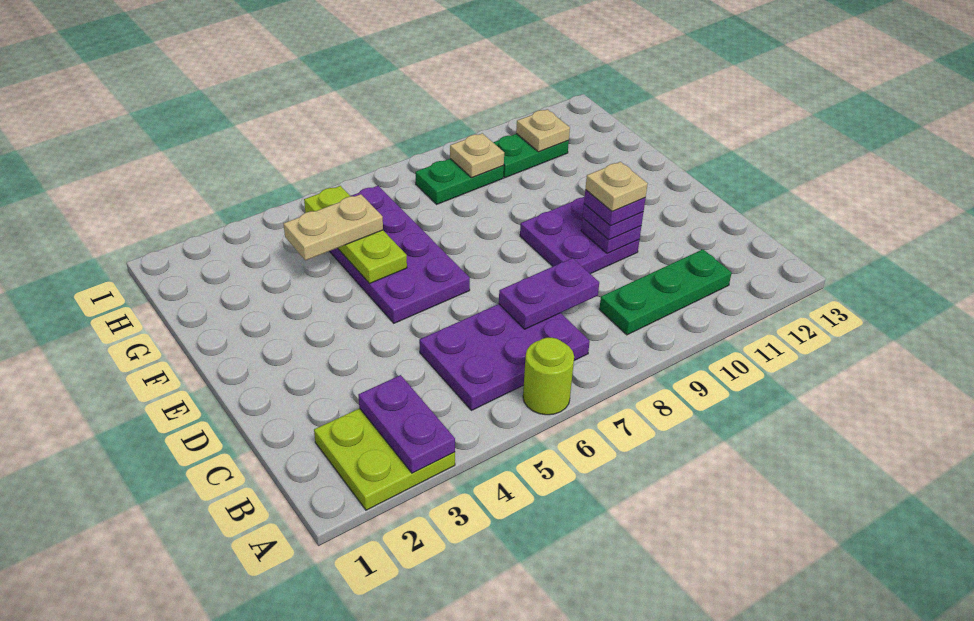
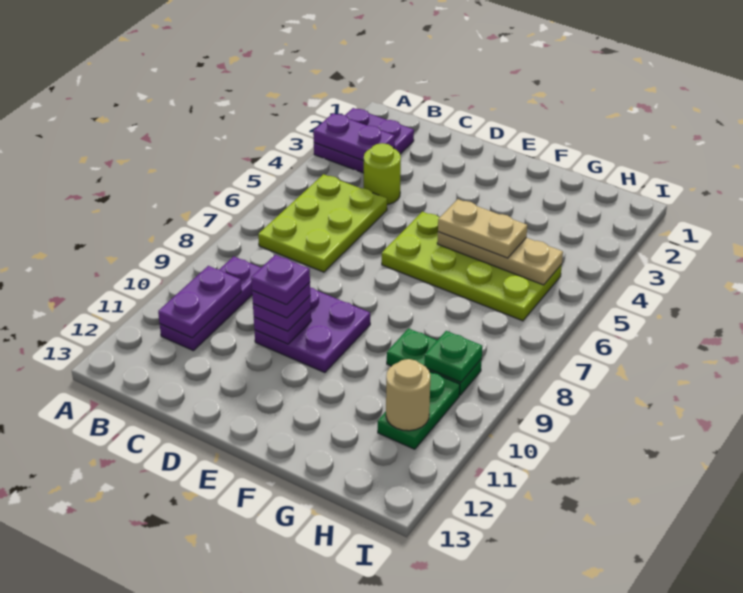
lime 2x2 plate [314,408,455,510] -> purple 2x2 plate [314,108,414,173]
lime 1x1 round brick [523,338,574,415] -> lime 1x1 round brick moved to [364,143,401,205]
purple 2x3 plate [419,304,590,410] -> lime 2x3 plate [258,174,387,272]
green 1x3 plate [599,249,732,335] -> purple 1x3 plate [160,256,261,351]
purple 1x2 plate [499,258,599,329] -> purple 1x2 plate moved to [158,266,241,338]
tan 1x1 plate [586,162,648,211] -> purple 1x1 plate [251,255,310,305]
purple 2x4 plate [330,186,470,323] -> lime 2x4 plate [382,212,562,321]
lime 1x3 plate [304,186,407,284] -> tan 1x3 plate [437,232,563,285]
tan 1x2 plate [284,194,383,260] -> tan 1x2 plate turned to [438,199,527,258]
green 1x2 plate [415,159,504,204] -> green 1x2 plate turned to [387,329,482,395]
tan 1x1 plate [450,133,504,178] -> green 1x1 plate [424,331,482,383]
tan 1x1 plate [516,109,570,152] -> tan 1x1 round brick [386,359,430,431]

